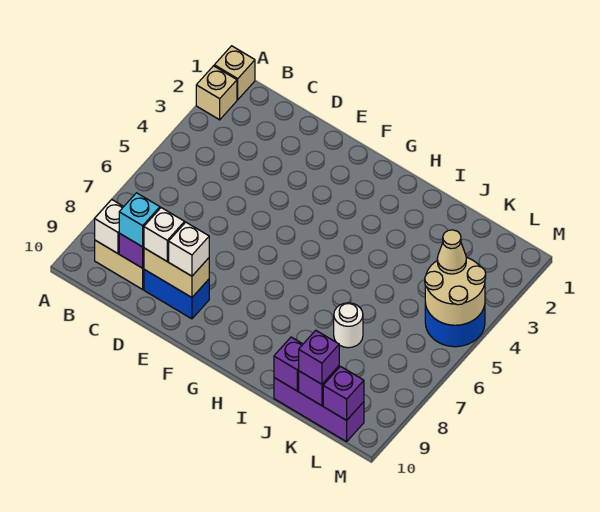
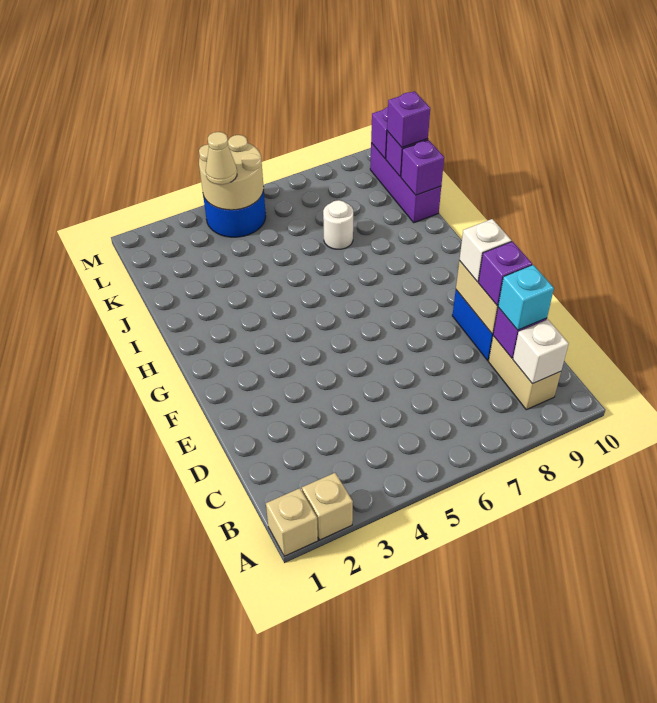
white 1x1 brick [144,208,185,261] -> purple 1x1 brick [478,241,532,305]

